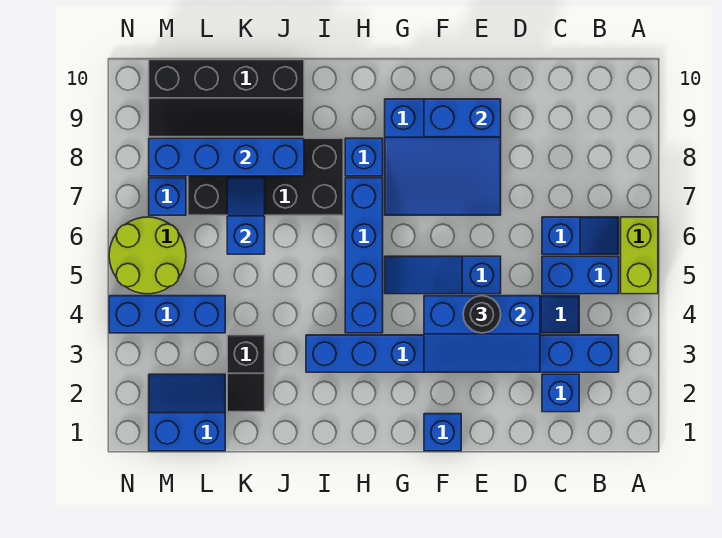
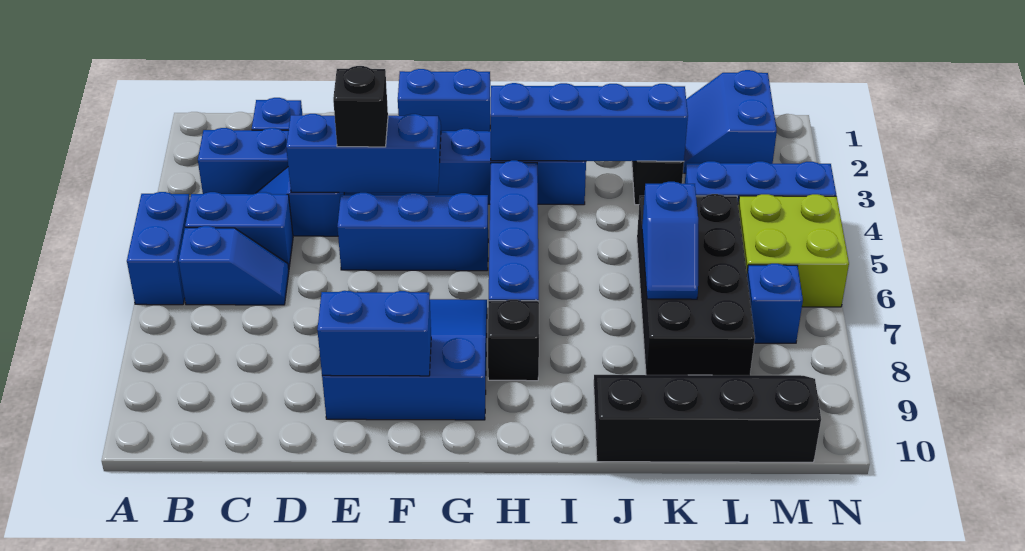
lime 1x2 brick [621,217,658,294] -> blue 1x2 brick [127,192,190,305]
blue 1x2 slope [542,217,619,254] -> blue 1x2 slope turned to [179,226,289,305]
black 1x1 round brick [463,296,501,333] -> black 1x1 brick [333,66,388,147]
blue 1x3 slope [385,256,501,294] -> blue 1x3 brick [337,193,488,271]
blue 1x1 brick [424,414,461,451] -> blue 1x2 brick [398,69,490,131]
blue 1x1 brick [345,138,383,176] -> black 1x1 brick [488,300,539,381]
black 2x4 brick [188,138,343,215] -> black 2x4 brick turned to [637,194,755,375]
blue 1x4 brick [149,138,304,176] -> blue 1x4 brick moved to [491,83,688,161]
blue 2x2 slope [149,374,225,451] -> blue 2x2 slope turned to [683,70,777,173]
lime 2x2 round brick [109,217,186,294] -> lime 2x2 brick [738,194,849,307]

